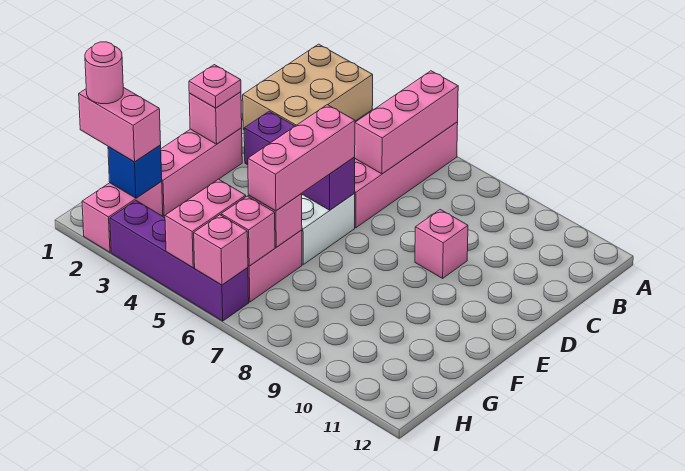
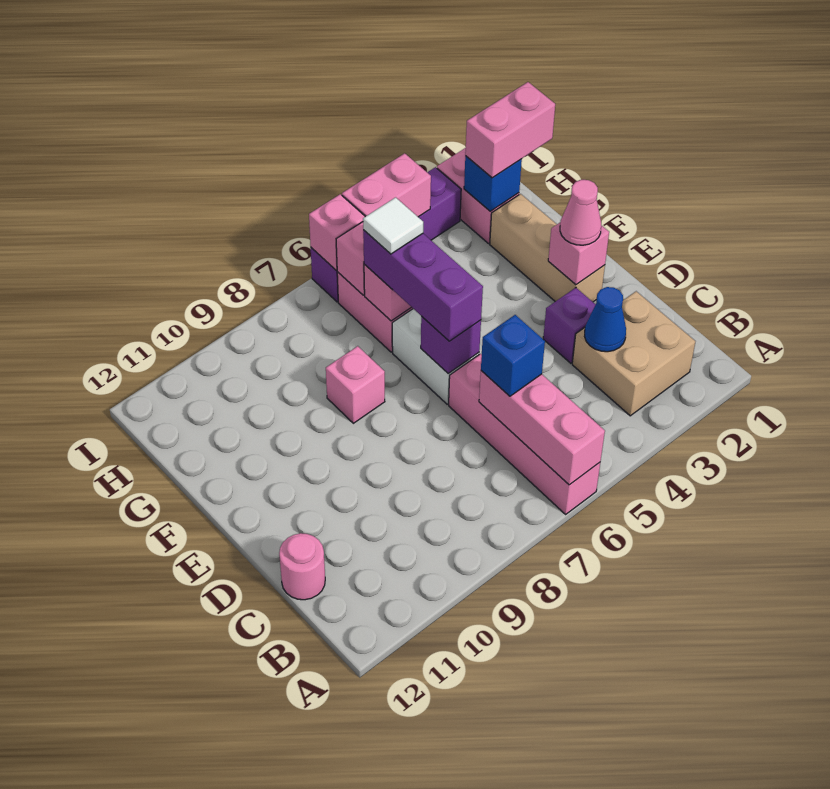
tan 2x3 brick [243,44,373,130] -> tan 2x2 brick [572,291,695,416]
none -> blue 1x1 cone [584,287,626,352]
none -> blue 1x1 brick [481,315,545,396]
pink 1x1 brick [415,210,468,278] -> pink 1x1 brick moved to [326,346,385,423]
pink 1x3 brick [161,128,242,216] -> tan 1x3 brick [490,194,605,302]
pink 1x1 plate [189,65,241,108] -> pink 1x1 cone [560,180,601,245]
pink 1x3 brick [248,105,355,211] -> purple 1x3 brick [363,230,483,341]
none -> white 1x1 tile [363,197,423,254]
pink 1x1 round brick [85,42,123,104] -> pink 1x1 round brick moved to [279,533,325,600]
pink 1x2 brick [165,179,246,268] -> pink 1x2 brick turned to [342,153,431,217]

